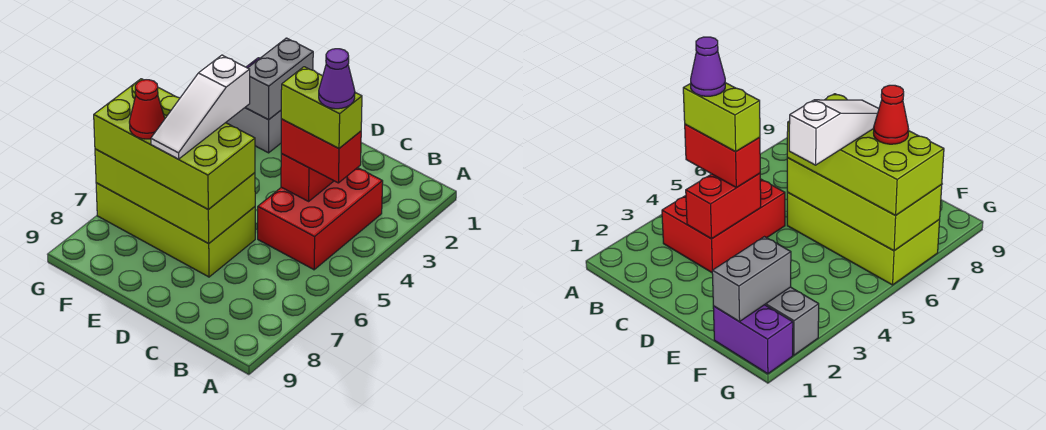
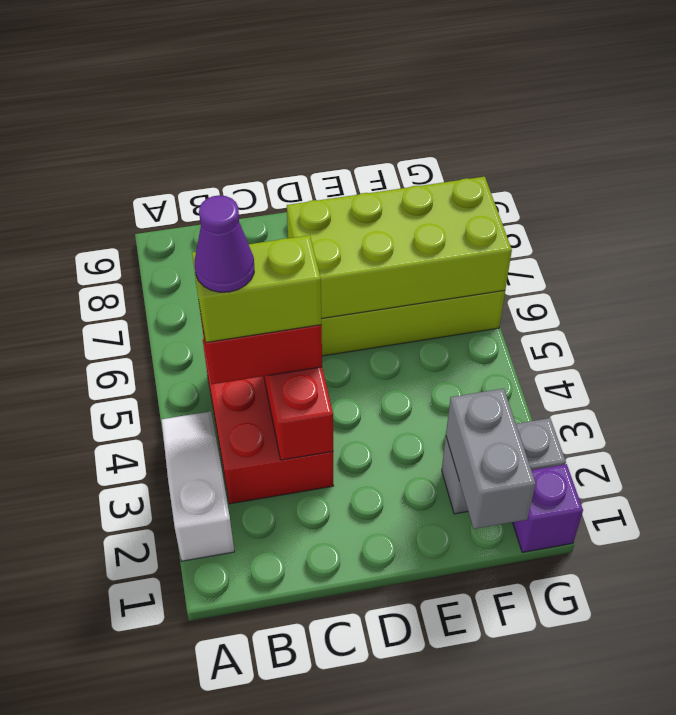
lime 2x4 brick [94,79,255,209] -> none
white 1x3 slope [151,55,250,159] -> white 1x3 slope moved to [162,411,234,561]
purple 1x2 brick [713,305,793,374] -> purple 1x1 brick [513,464,583,552]
red 1x1 cone [129,80,165,139] -> none

